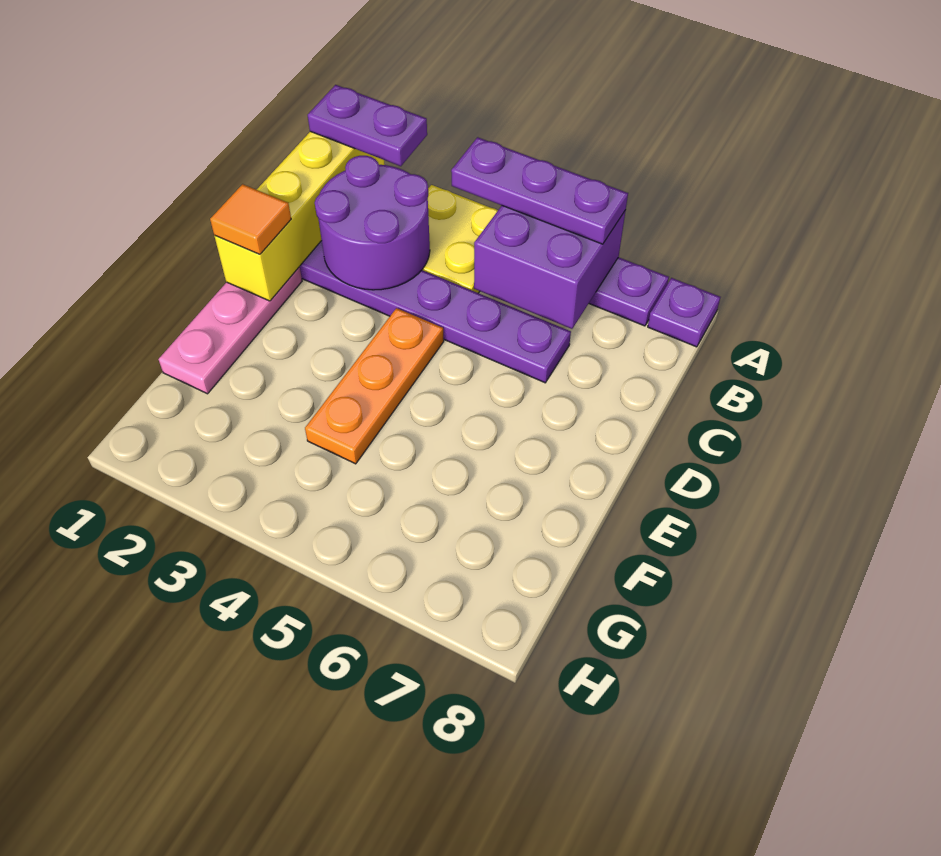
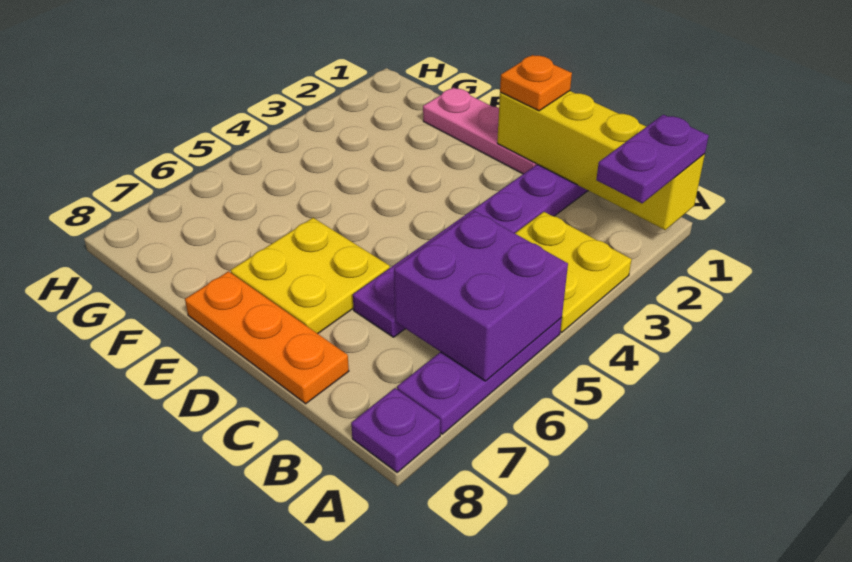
purple 1x3 plate [451,137,628,244] -> none
purple 2x2 round brick [315,156,430,290] -> none
orange 1x1 tile [210,184,291,254] -> orange 1x1 plate [500,55,572,111]
orange 1x3 plate [305,308,444,464] -> orange 1x3 plate moved to [185,271,349,404]
none -> yellow 2x2 plate [231,218,390,334]

